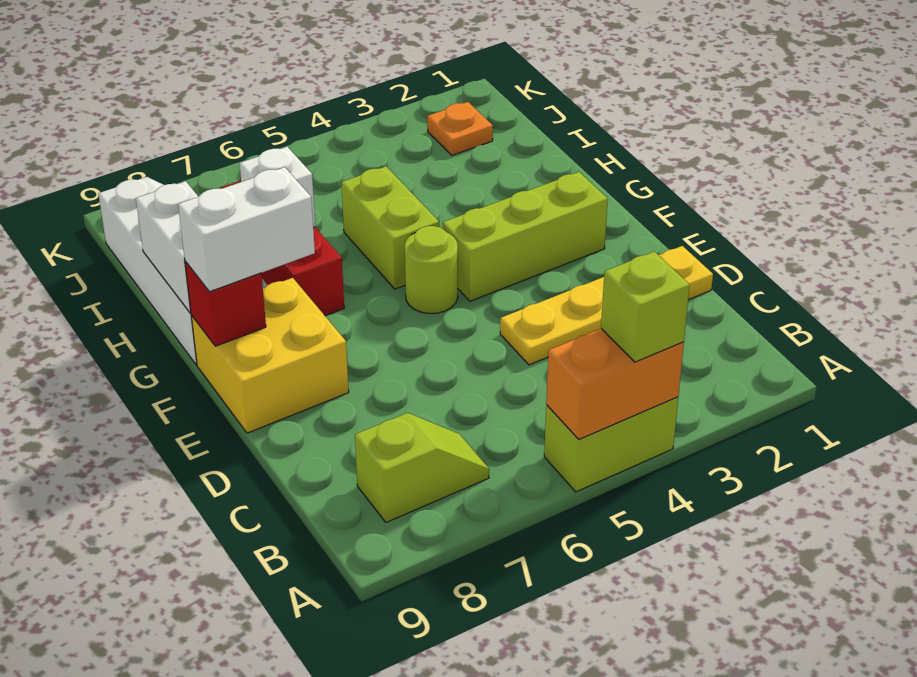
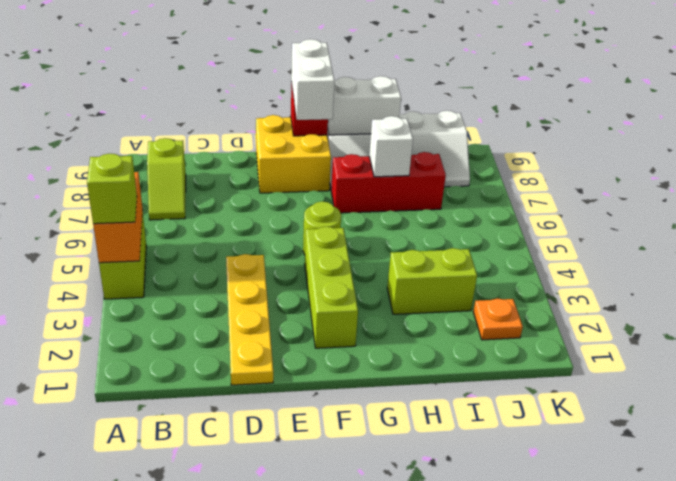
lime 1x2 brick [341,166,439,289] -> lime 1x2 brick moved to [387,248,477,314]

